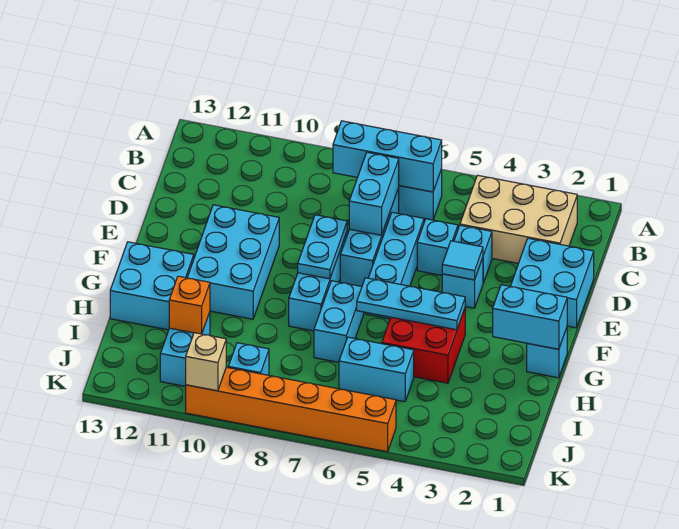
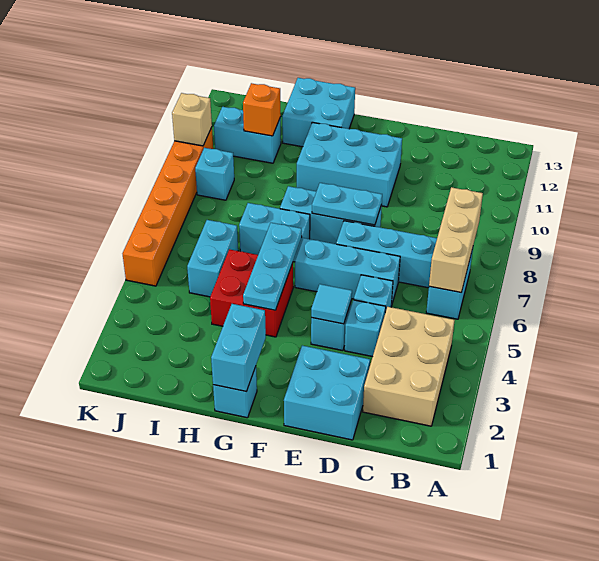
cyan 1x3 brick [333,121,442,192] -> tan 1x3 brick [429,187,483,292]
cyan 1x2 brick [349,152,399,235] -> none

